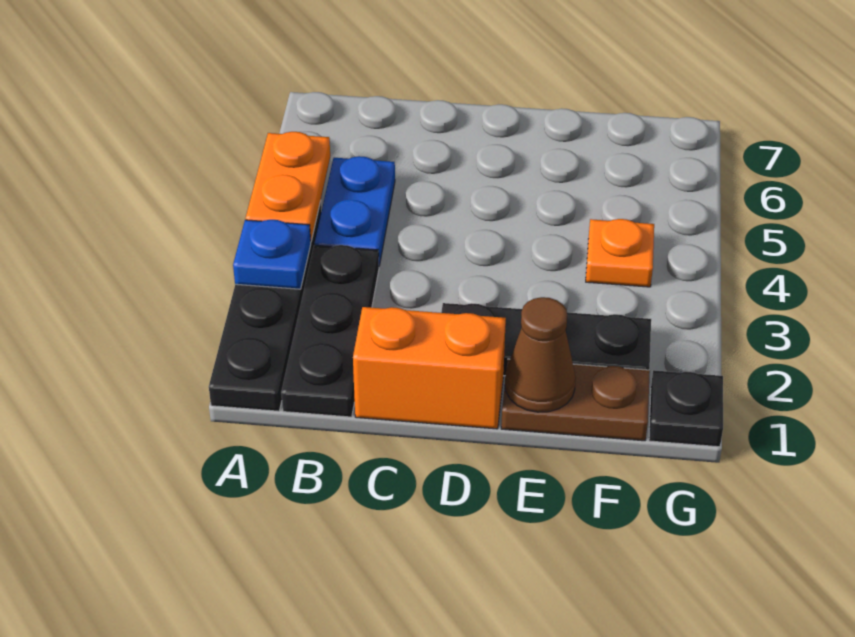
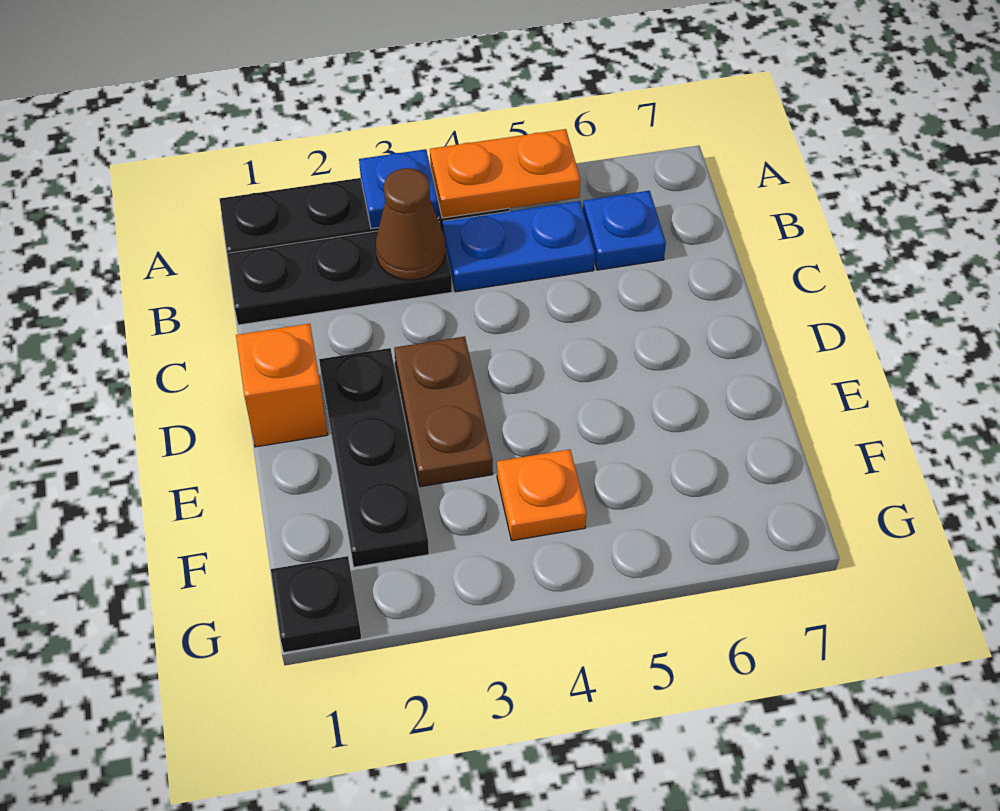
none -> blue 1x1 plate [583,191,666,270]
orange 1x2 brick [353,307,506,429] -> orange 1x1 brick [236,324,328,447]
brown 1x2 plate [501,359,650,441] -> brown 1x2 plate moved to [394,336,493,487]
brown 1x1 cone [505,297,576,412] -> brown 1x1 cone moved to [376,168,446,280]

